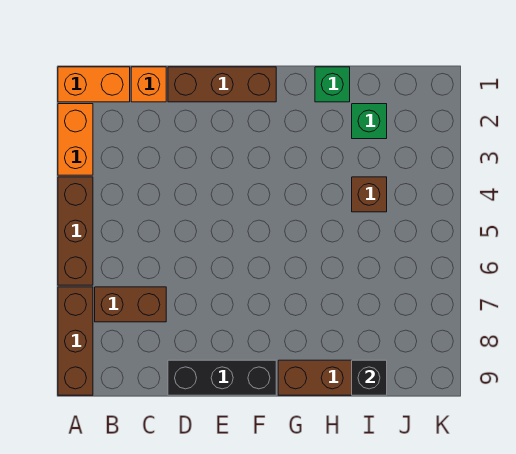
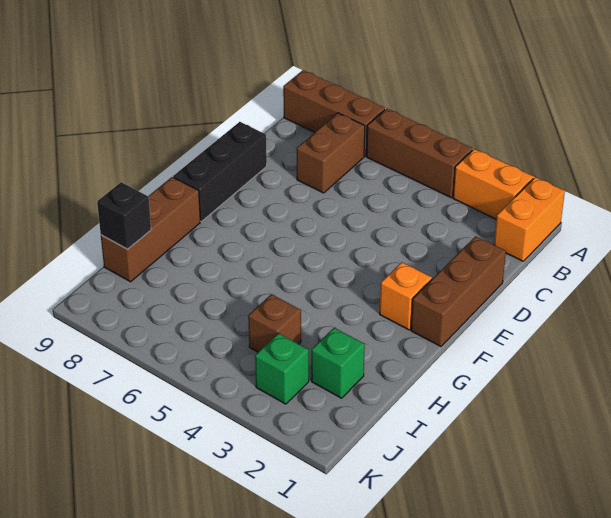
orange 1x1 brick [131,67,166,102] -> orange 1x1 brick moved to [380,262,432,330]
green 1x1 brick [315,67,350,102] -> green 1x1 brick moved to [255,333,309,404]

